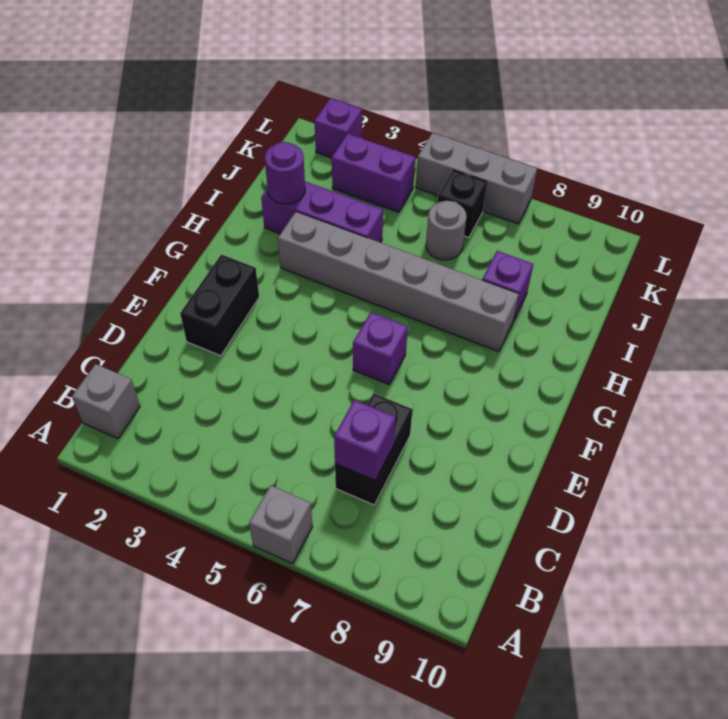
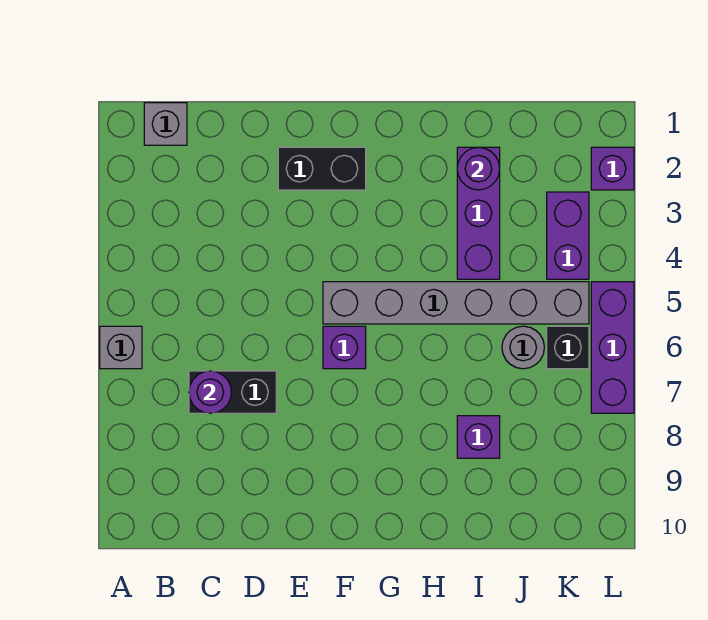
purple 1x1 brick [334,400,396,480] -> purple 1x1 round brick [189,371,231,413]
grey 1x6 brick [278,212,519,352] -> grey 1x6 brick turned to [323,282,589,324]
grey 1x3 brick [416,133,537,224] -> purple 1x3 brick [591,282,634,413]

